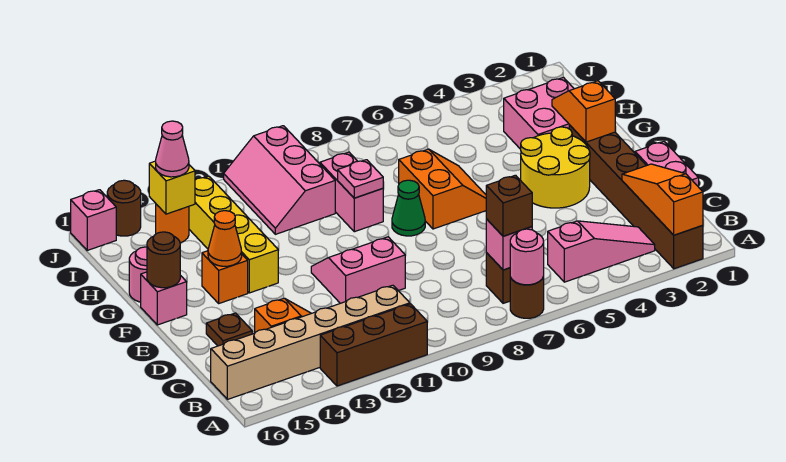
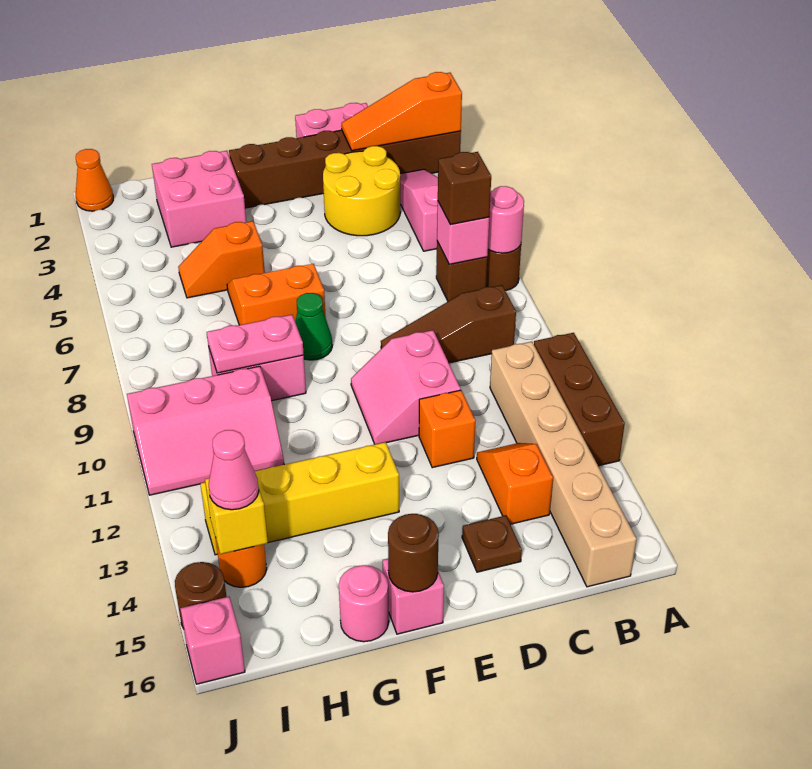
none -> brown 1x3 slope [381,285,516,363]
yellow 2x2 round brick [521,127,590,208] -> yellow 2x2 round brick moved to [323,146,400,236]
orange 1x2 slope [552,81,615,142] -> orange 1x2 slope moved to [178,221,265,298]
orange 1x1 brick [202,251,248,303] -> orange 1x1 brick moved to [419,390,476,468]
orange 1x1 cone [208,211,242,266] -> orange 1x1 cone moved to [76,149,113,211]
pink 1x1 plate [338,160,383,198] -> pink 1x2 plate [207,315,304,373]

